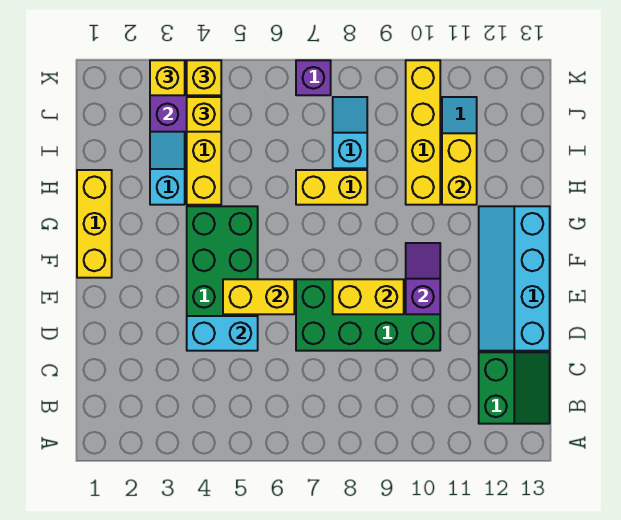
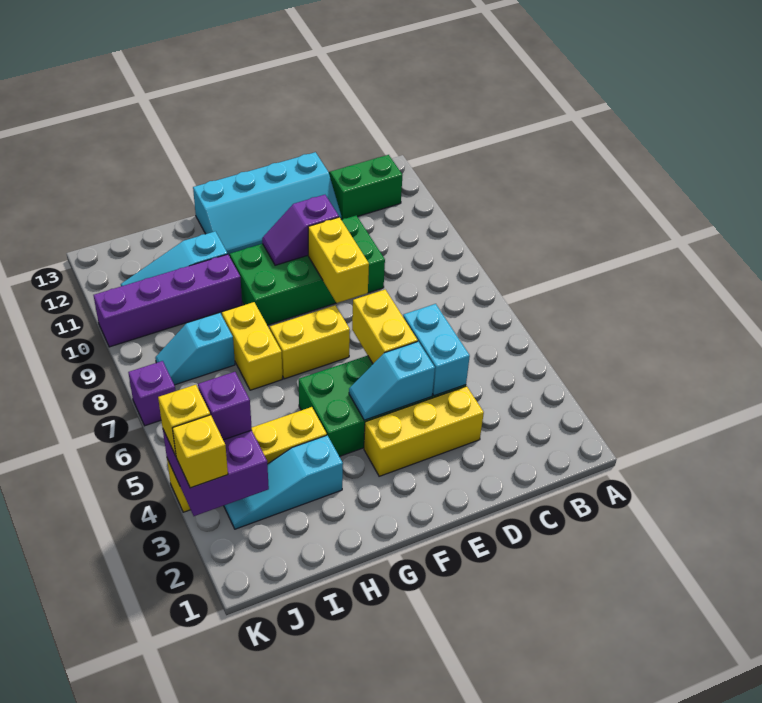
green 2x4 brick [296,279,440,351] -> green 2x4 brick turned to [230,216,385,325]
none -> cyan 1x2 slope [349,342,435,420]
yellow 1x3 brick [77,170,112,278] -> yellow 1x3 brick moved to [364,386,484,476]
yellow 1x4 brick [406,60,440,205] -> purple 1x4 brick [94,254,242,347]
yellow 1x2 brick [442,133,477,205] -> yellow 1x2 brick moved to [270,305,350,379]
yellow 1x1 brick [187,97,221,132] -> purple 1x1 brick [198,372,252,440]

